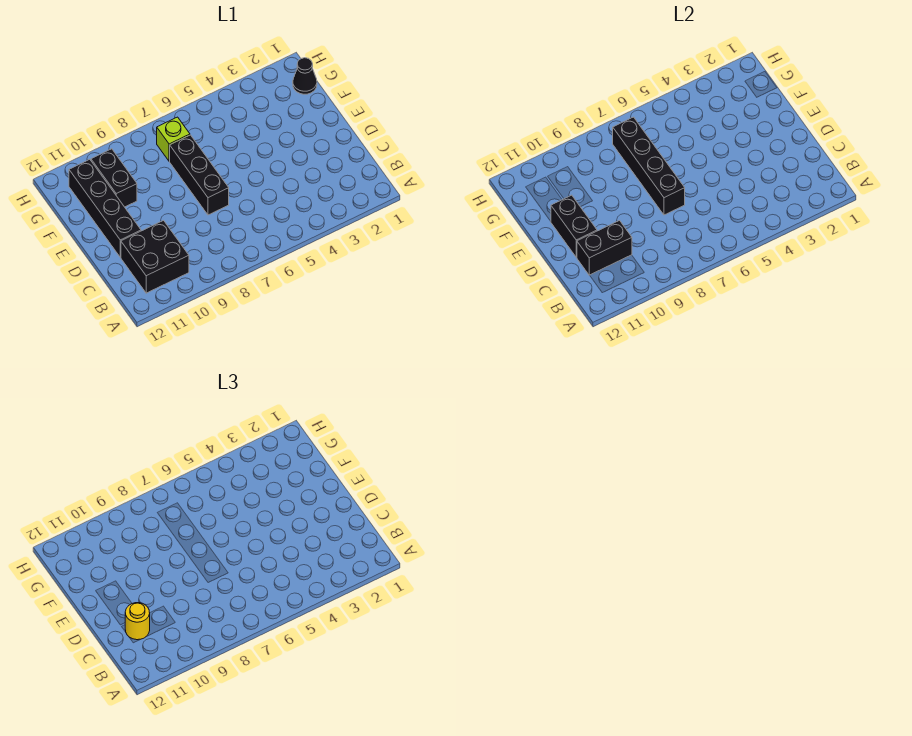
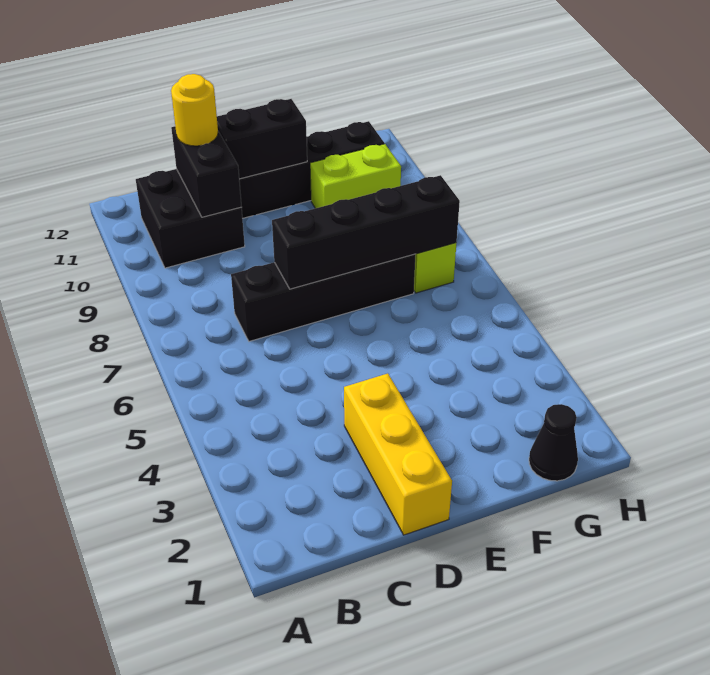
none -> yellow 1x3 brick [344,373,452,535]
black 1x3 brick [170,135,229,215] -> black 1x4 brick [231,254,416,341]
black 1x2 brick [91,149,137,207] -> lime 1x2 brick [310,144,401,208]

